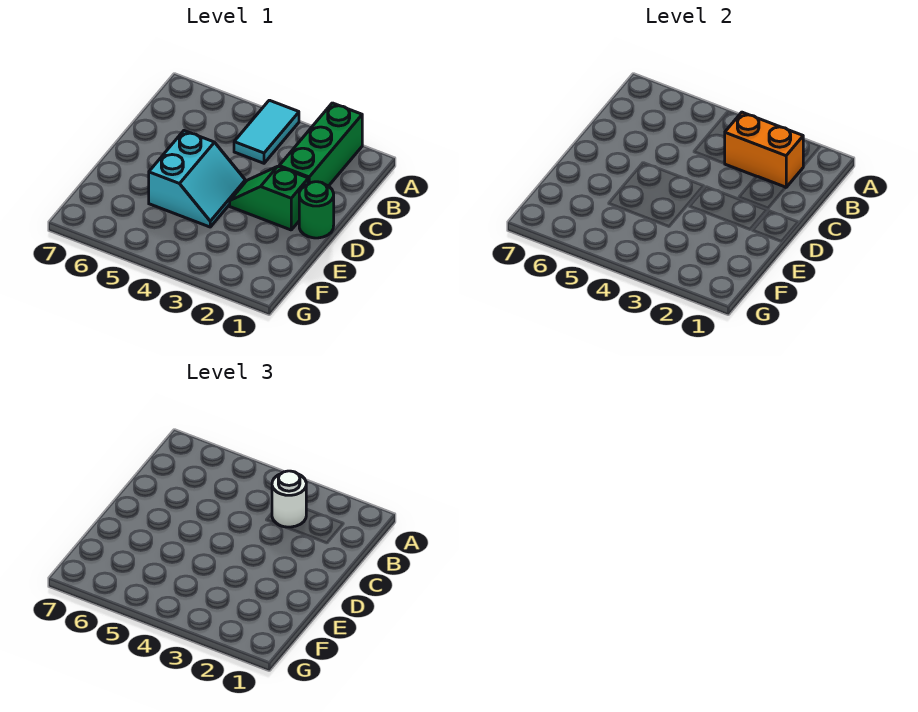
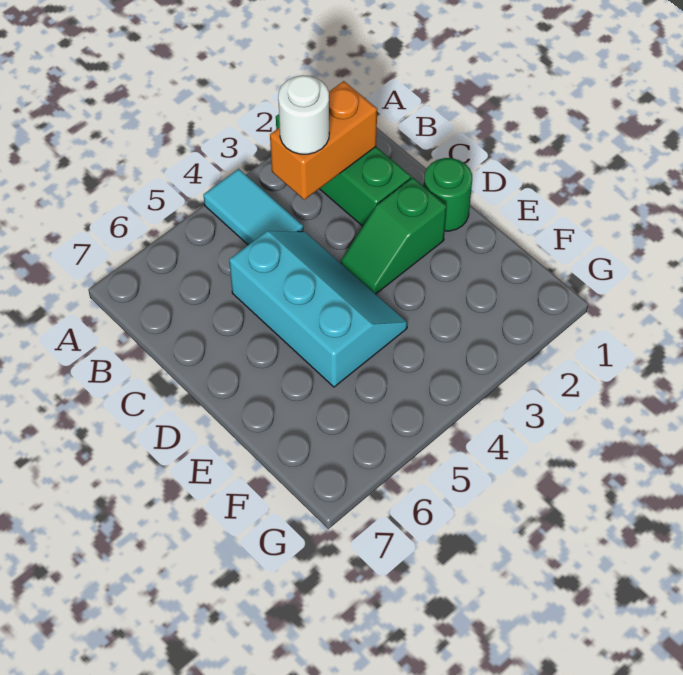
cyan 2x2 slope [149,131,245,227] -> cyan 2x3 slope [229,231,407,387]

